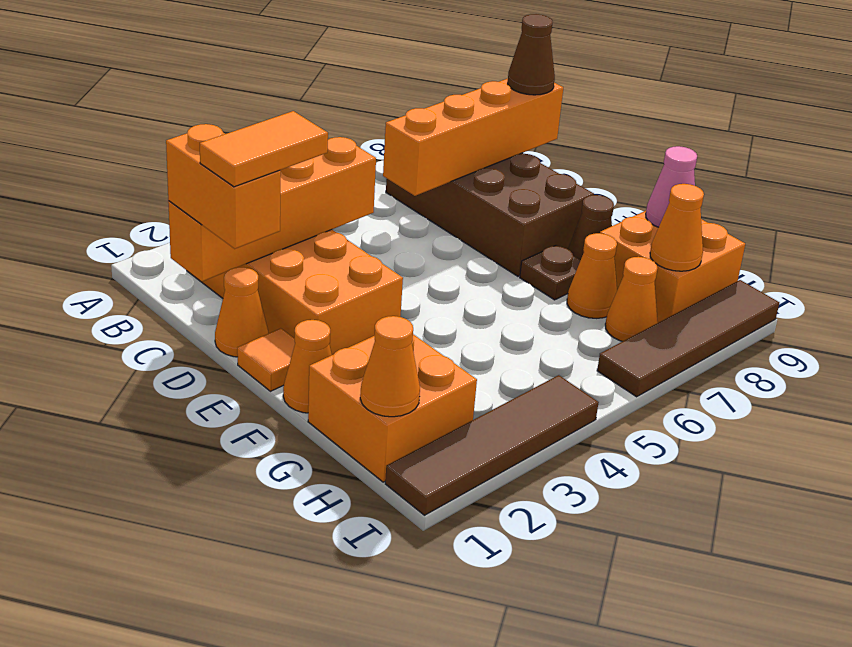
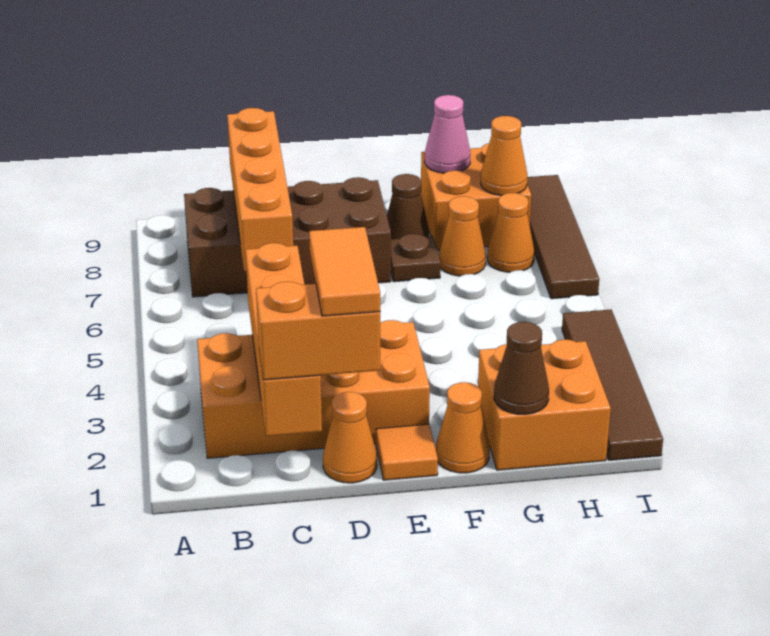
brown 1x1 cone [508,14,555,95] -> brown 1x1 cone moved to [494,322,549,414]
orange 1x1 cone [360,316,420,417] -> none

